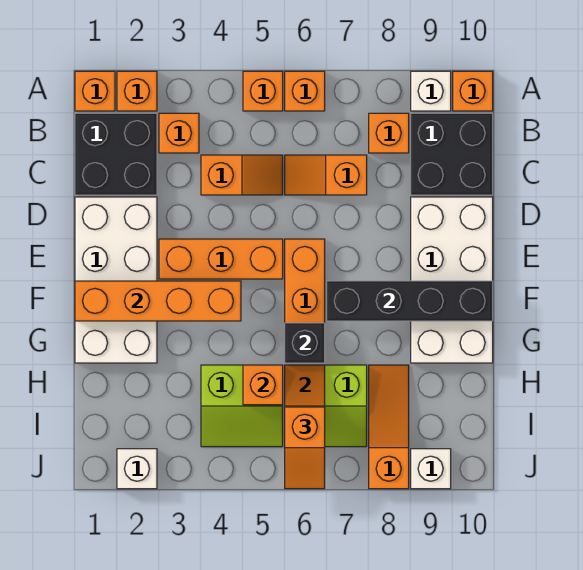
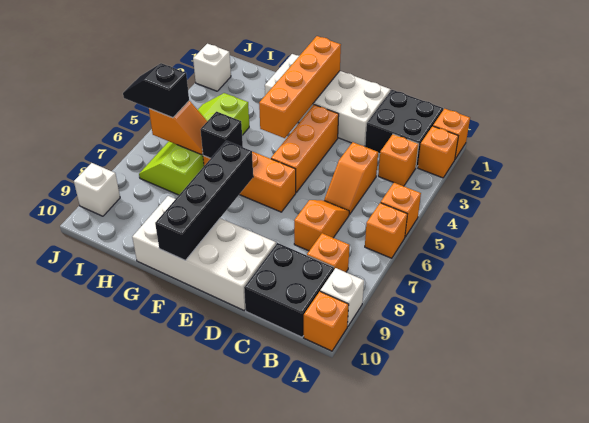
orange 1x1 brick [243,365,283,405] -> none
orange 1x3 slope [369,365,409,489] -> none
orange 1x2 slope [285,407,325,489] -> black 1x2 slope [123,63,189,118]

